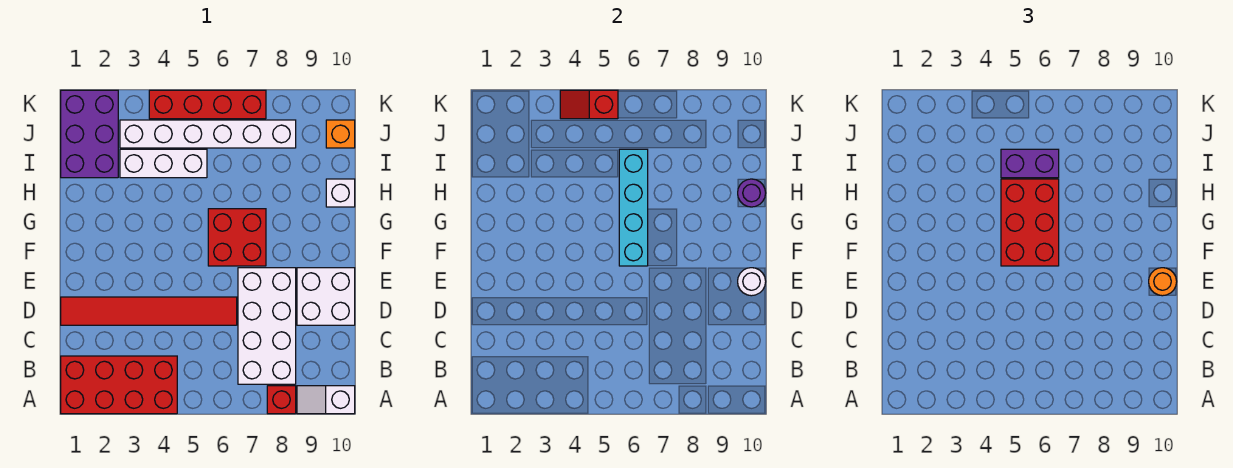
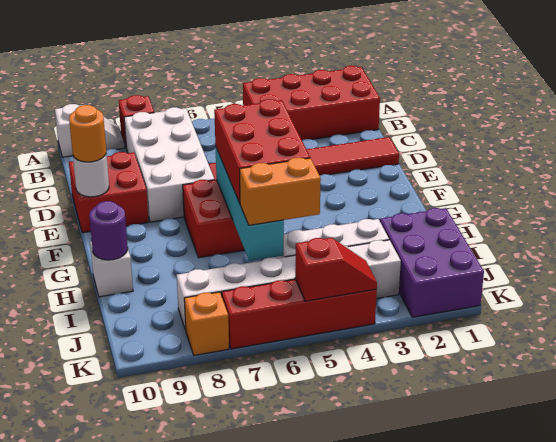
white 2x2 brick [297,268,355,325] -> red 2x2 brick [69,152,149,233]
purple 1x2 brick [1001,149,1059,178] -> orange 1x2 brick [240,158,321,225]
orange 1x1 brick [326,120,355,148] -> orange 1x1 brick moved to [184,292,229,355]

